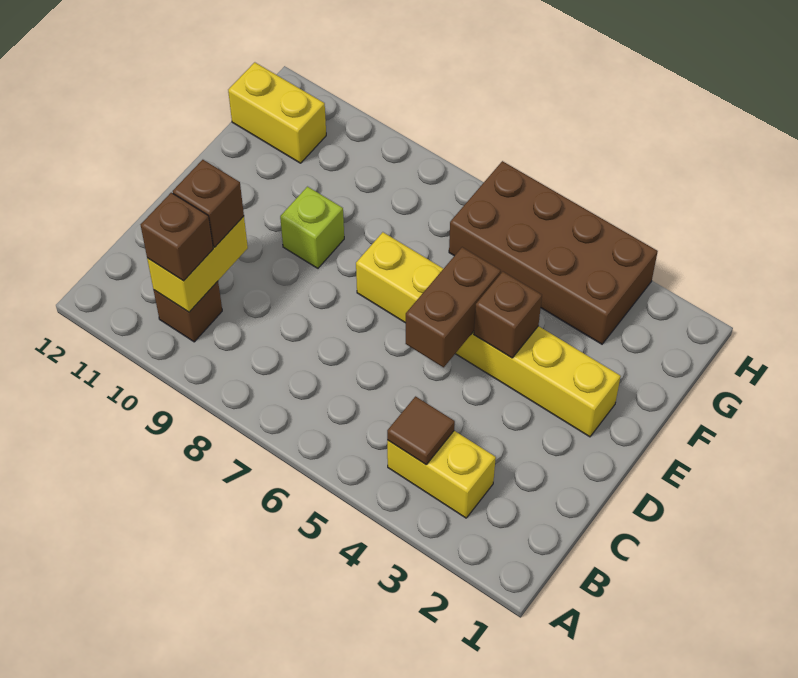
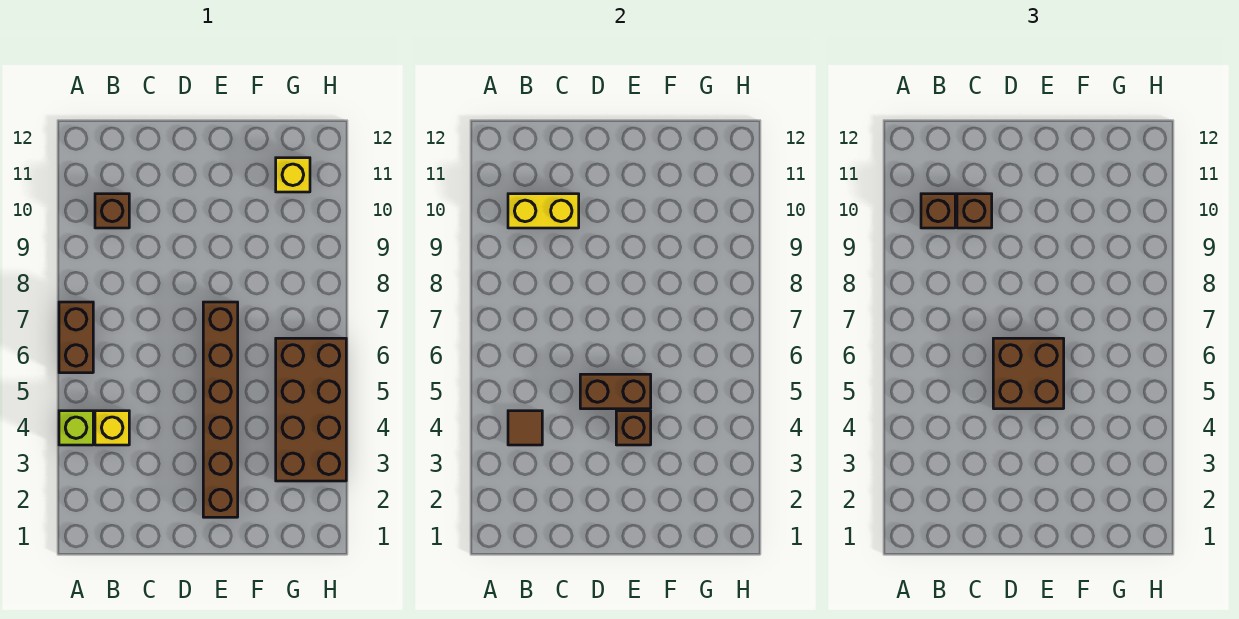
none -> brown 1x2 brick [59,302,93,373]
yellow 1x2 brick [387,431,496,518] -> yellow 1x1 brick [95,411,129,445]
none -> brown 2x2 brick [993,338,1064,409]
yellow 1x6 brick [356,232,621,437] -> brown 1x6 brick [203,302,238,517]
lime 1x1 brick [280,187,344,268] -> lime 1x1 brick moved to [59,411,93,445]
yellow 1x2 brick [228,62,326,163] -> yellow 1x1 brick [276,158,310,192]

